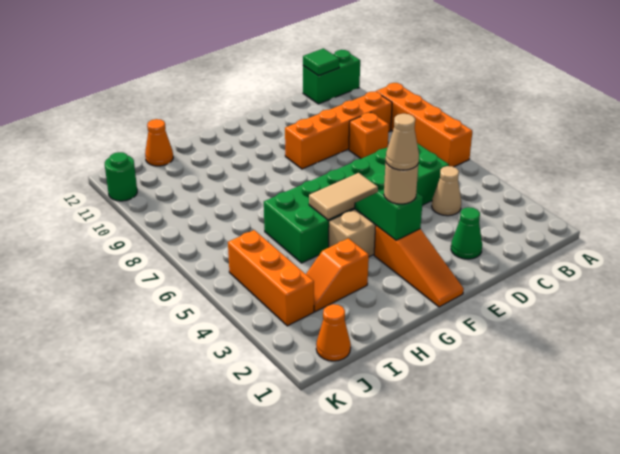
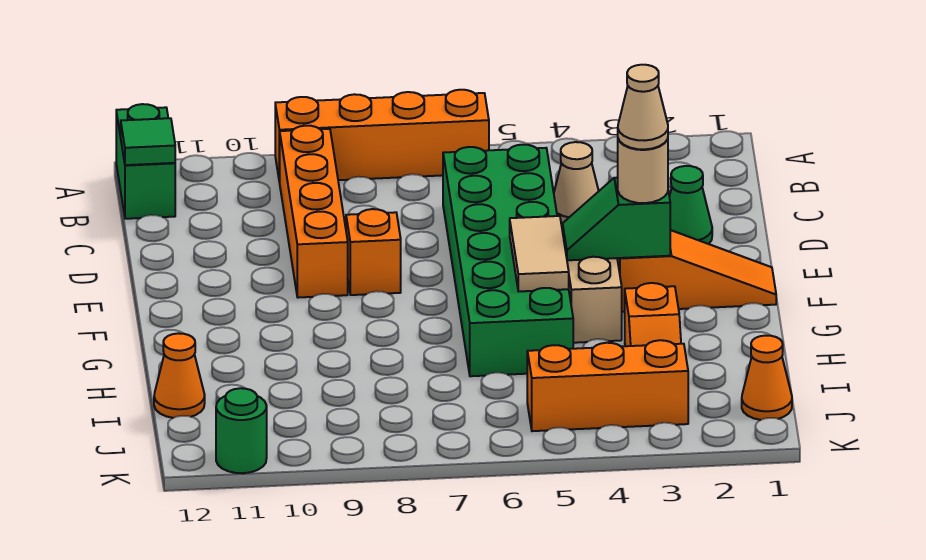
orange 1x1 brick [349,113,389,159] -> orange 1x1 brick moved to [346,209,401,295]

